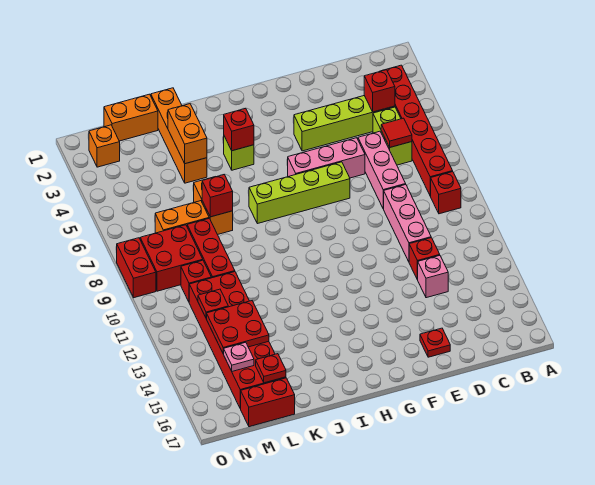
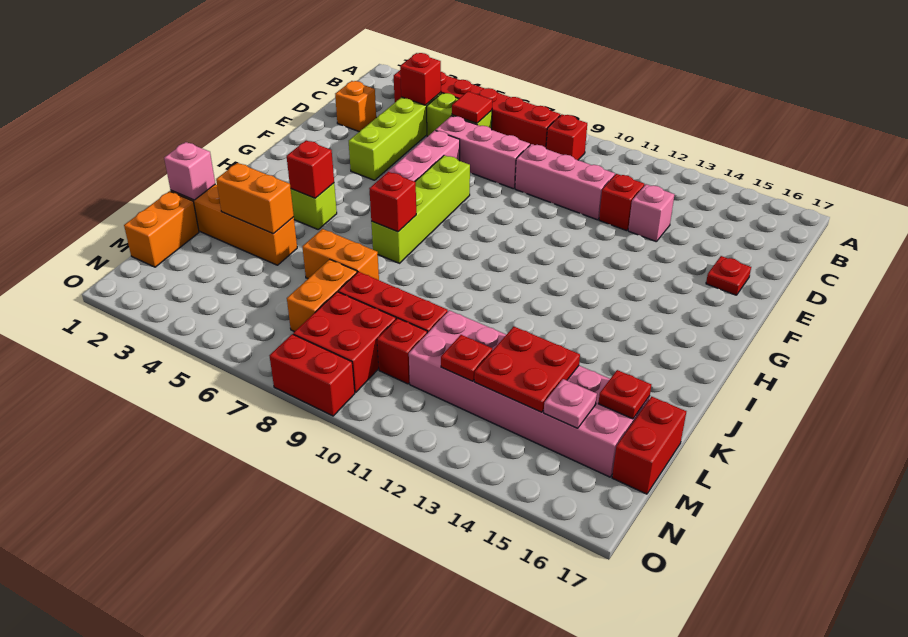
none -> pink 1x1 brick [164,142,215,200]
red 1x1 brick [202,174,233,217] -> red 1x1 brick moved to [369,172,416,232]
red 2x6 brick [189,272,286,409] -> pink 2x6 brick [409,310,650,477]
orange 1x1 brick [89,125,120,167] -> orange 1x1 brick moved to [335,81,376,132]

